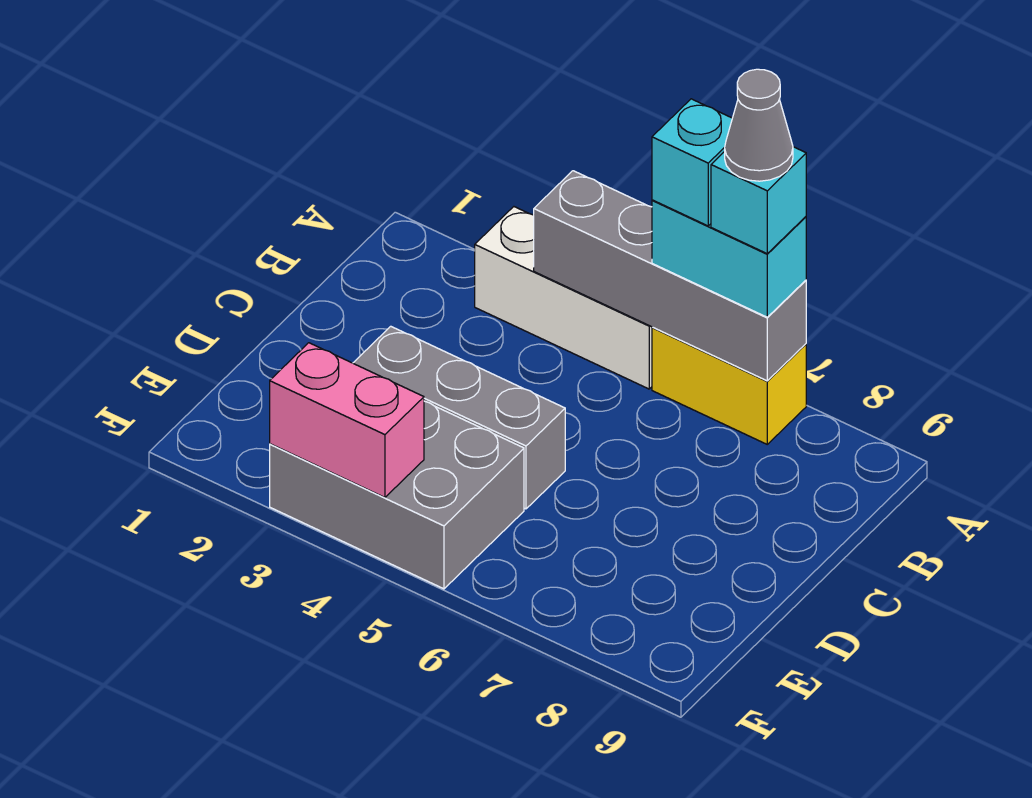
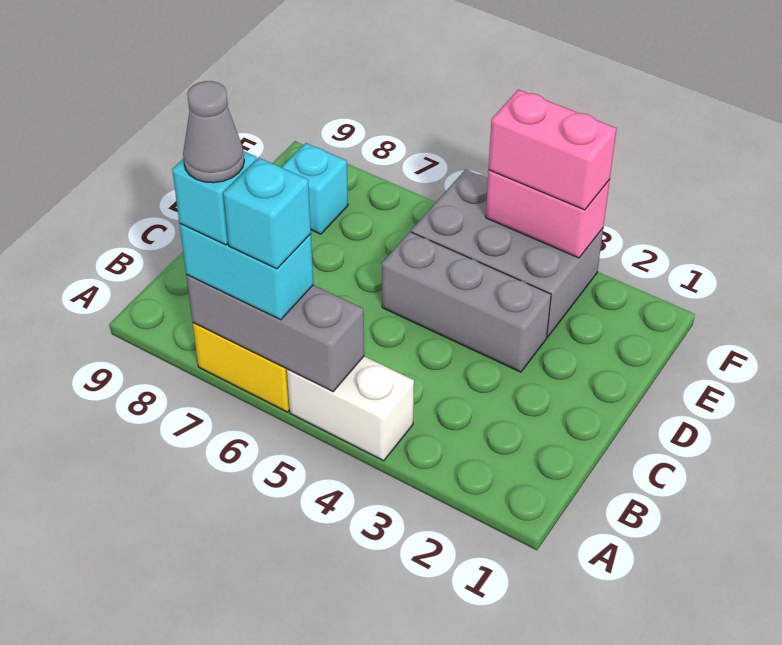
white 1x3 brick [475,207,652,389] -> white 1x2 brick [287,356,414,461]
grey 1x4 brick [534,171,806,381] -> grey 1x3 brick [186,275,364,392]
none -> cyan 1x1 brick [281,143,348,234]
none -> pink 1x2 brick [489,90,617,210]

